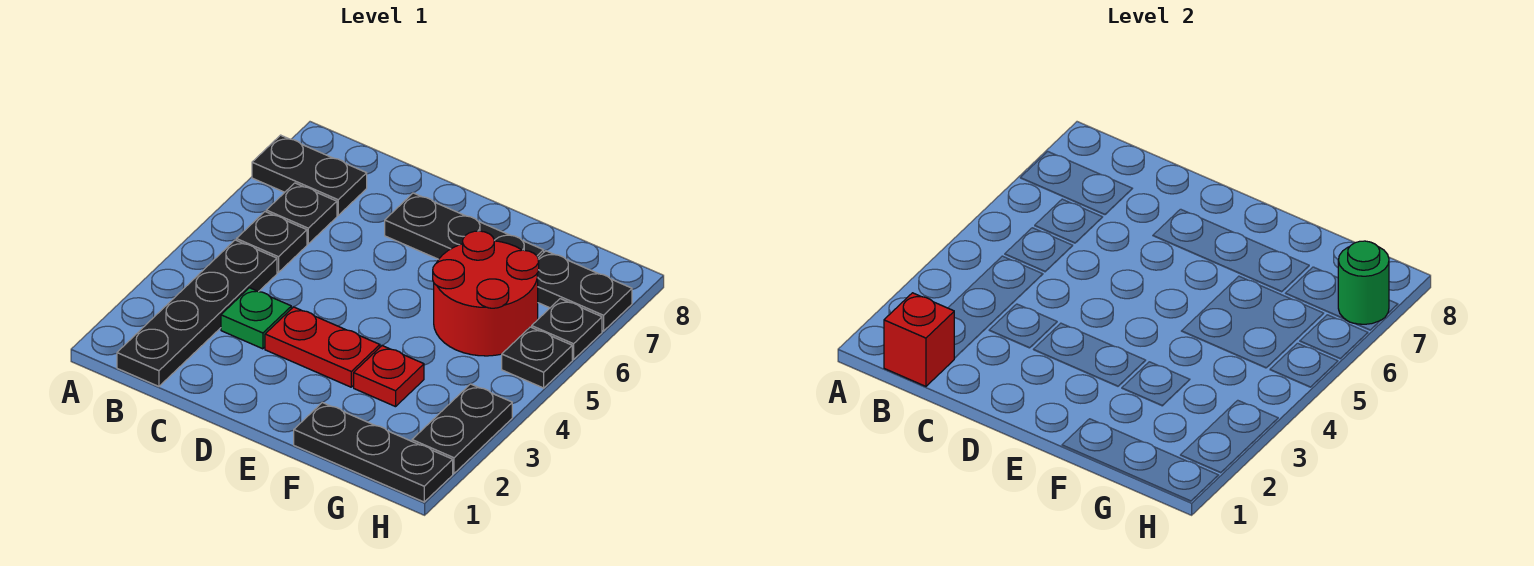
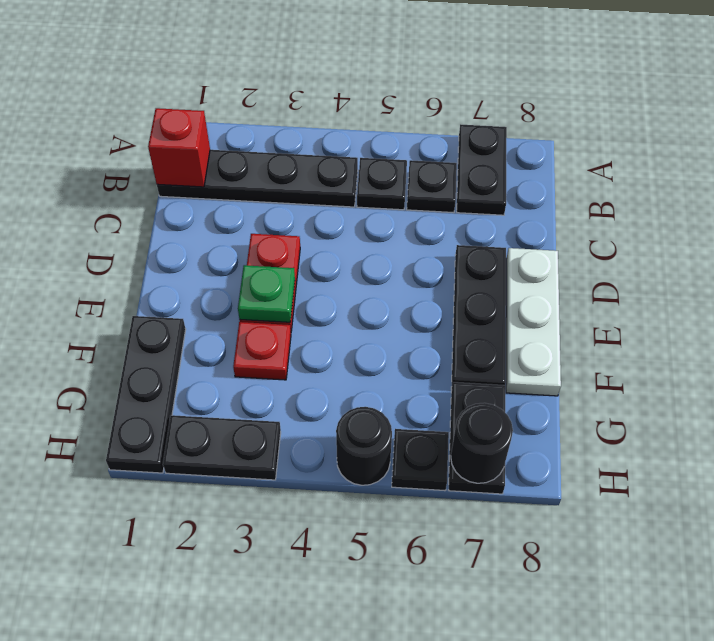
green 1x1 plate [221,288,291,349] -> green 1x1 plate moved to [238,265,295,322]
none -> white 1x3 plate [506,248,561,396]
red 2x2 round brick [433,231,539,356] -> none
black 1x1 plate [502,327,572,388] -> black 1x1 round brick [336,407,392,485]
green 1x1 round brick [1338,241,1389,324] -> black 1x1 round brick [451,403,513,483]

